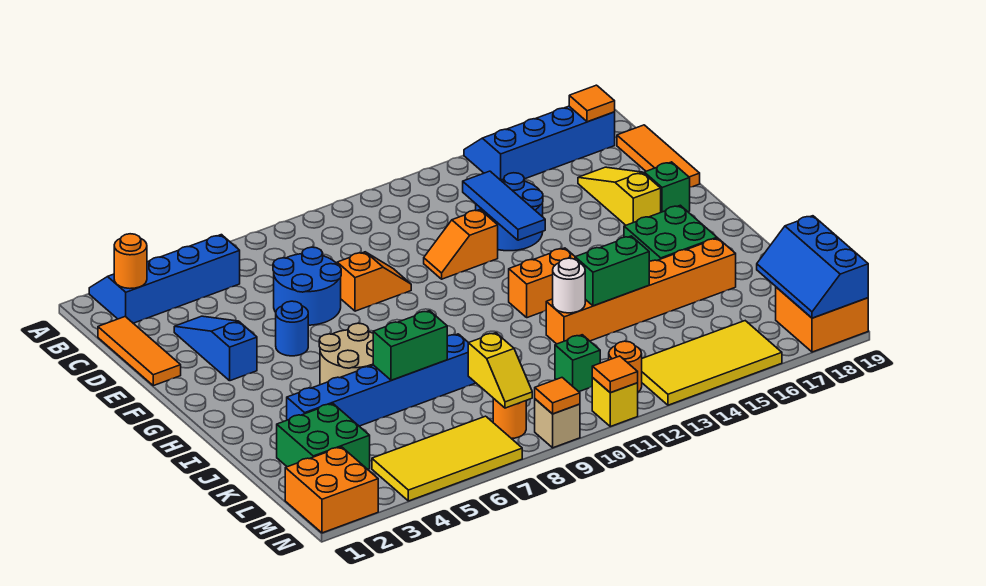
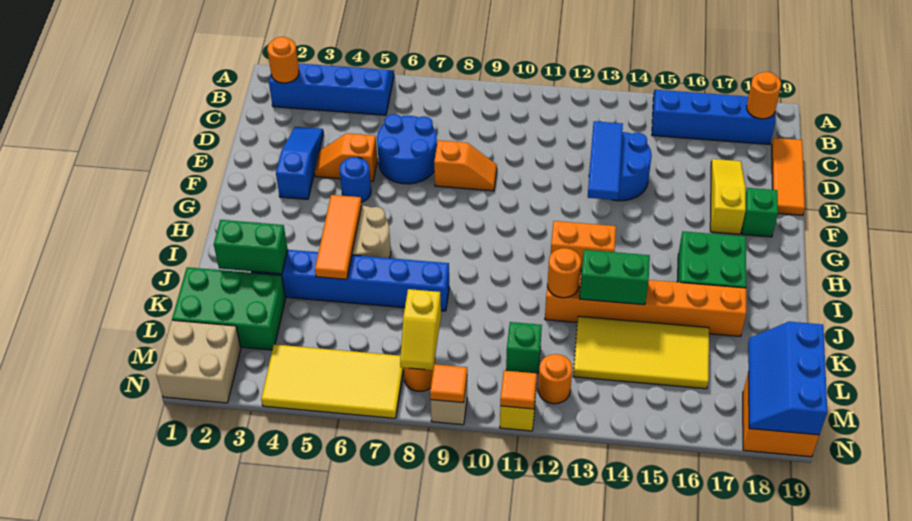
orange 1x1 tile [569,85,615,122] -> orange 1x1 round brick [747,72,781,119]
orange 1x3 tile [98,317,181,386] -> orange 1x3 tile moved to [315,195,362,279]
orange 1x2 slope [424,210,498,279] -> orange 1x2 slope moved to [314,133,378,181]
green 1x2 brick [373,311,447,380] -> green 1x2 brick moved to [214,220,288,274]
white 1x1 round brick [553,258,585,313] -> orange 1x1 round brick [547,248,581,298]
green 2x2 brick [277,404,370,469] -> green 2x3 brick [172,267,286,350]
orange 2x2 brick [285,447,378,533] -> tan 2x2 brick [156,320,241,403]
yellow 2x4 tile [642,321,782,405] -> yellow 2x4 tile moved to [573,316,709,389]

